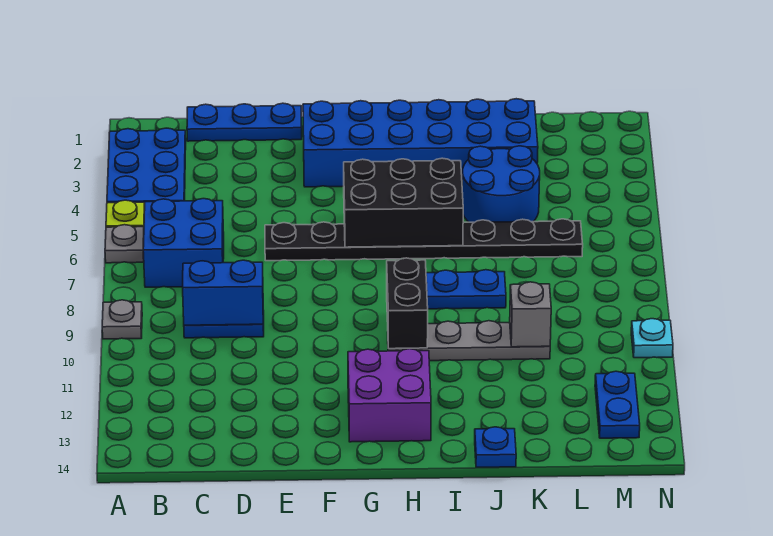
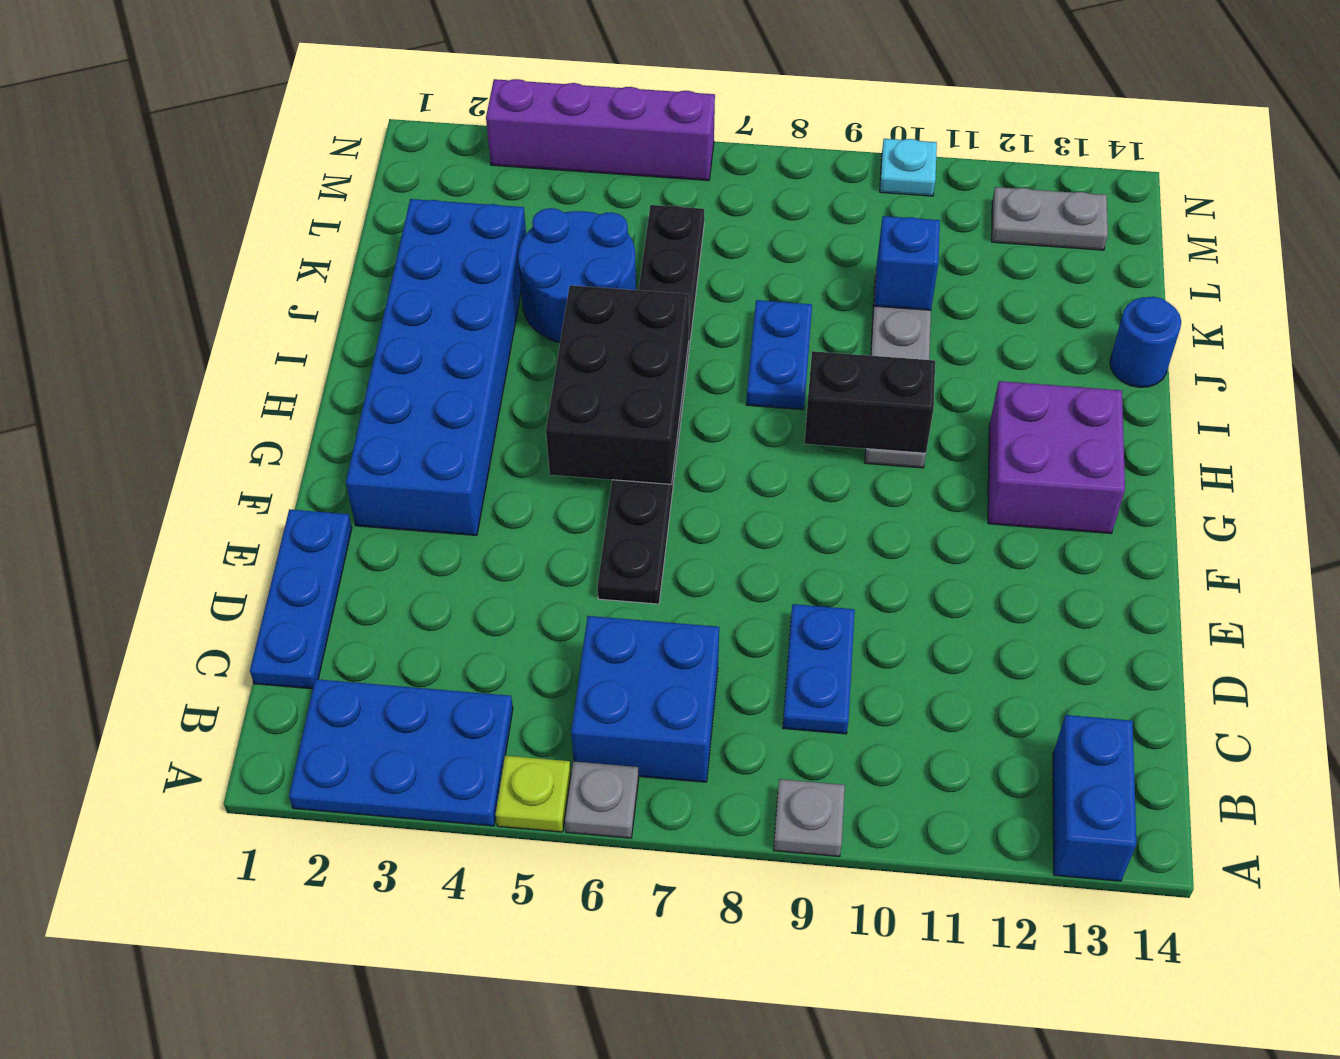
blue 1x2 brick [183,260,263,325] -> blue 1x2 brick moved to [1053,715,1136,881]
blue 1x1 plate [475,427,516,467] -> blue 1x1 round brick [1110,297,1181,387]
grey 1x1 brick [510,282,551,347] -> blue 1x1 brick [874,216,940,310]
blue 1x2 plate [595,371,640,438] -> grey 1x2 plate [992,187,1108,250]
none -> purple 1x4 brick [486,79,715,180]

